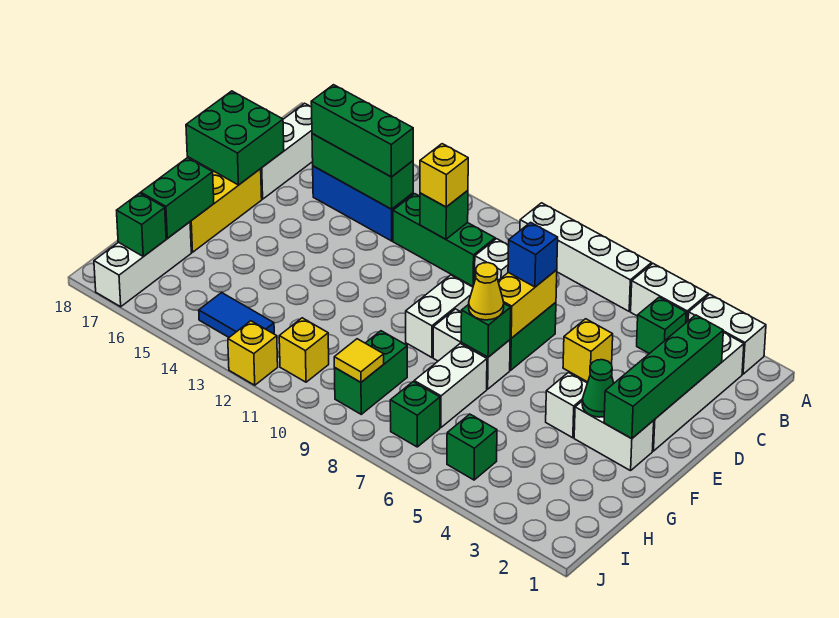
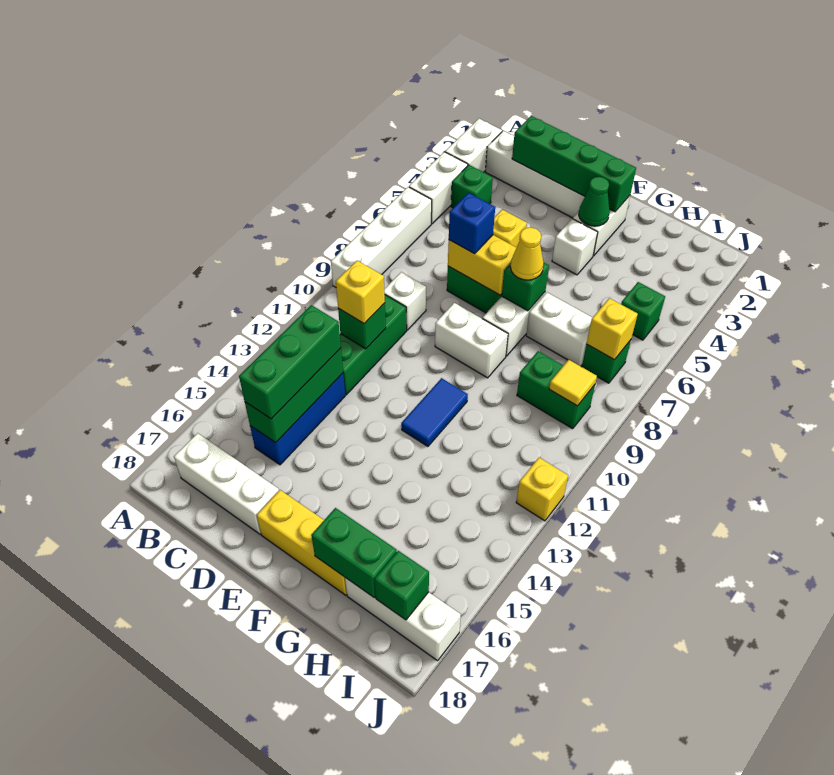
green 2x2 brick [186,91,284,185] -> none
yellow 1x1 brick [279,318,329,382] -> yellow 1x1 brick moved to [587,298,638,360]
blue 1x2 tile [199,293,274,337] -> blue 1x2 tile moved to [401,378,468,446]

